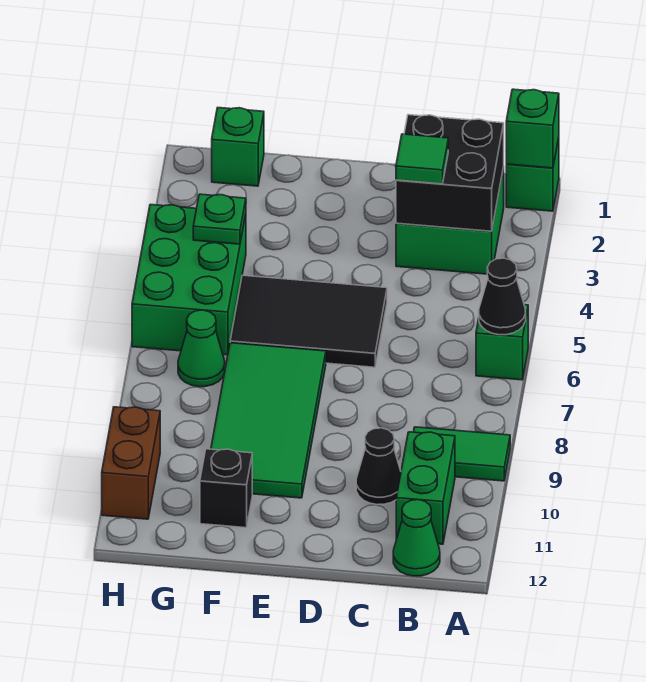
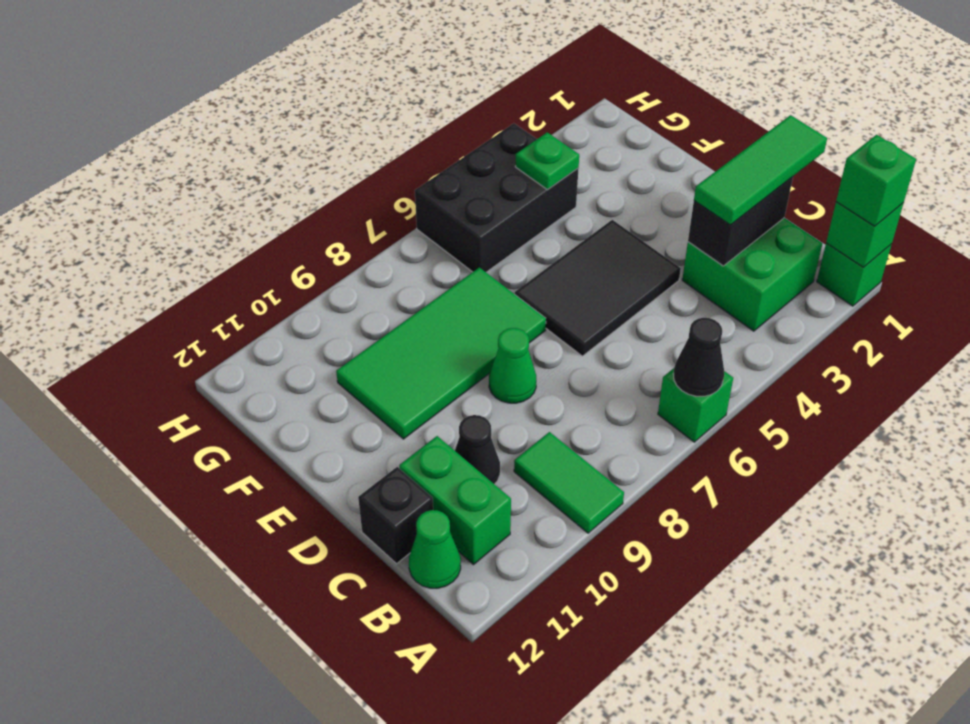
black 2x2 brick [396,115,504,231] -> black 1x2 brick [688,177,793,266]
green 1x2 brick [396,432,455,544] -> green 1x2 brick turned to [399,436,511,565]
green 1x1 tile [396,134,448,184] -> green 1x3 tile [694,115,827,225]
black 2x3 tile [230,275,387,367] -> black 2x3 tile turned to [515,220,681,356]
black 1x1 brick [200,449,252,528] -> black 1x1 brick moved to [358,467,433,564]
green 1x1 brick [212,108,264,186] -> green 1x1 brick moved to [836,135,916,226]
green 2x3 brick [132,204,246,355] -> black 2x3 brick [415,123,579,272]
green 1x1 cone [178,310,225,387] -> green 1x1 cone moved to [489,328,536,403]
brown 1x2 brick [102,407,160,519] -> none

